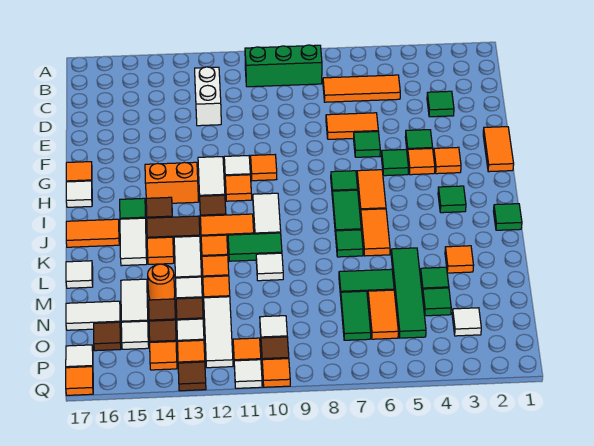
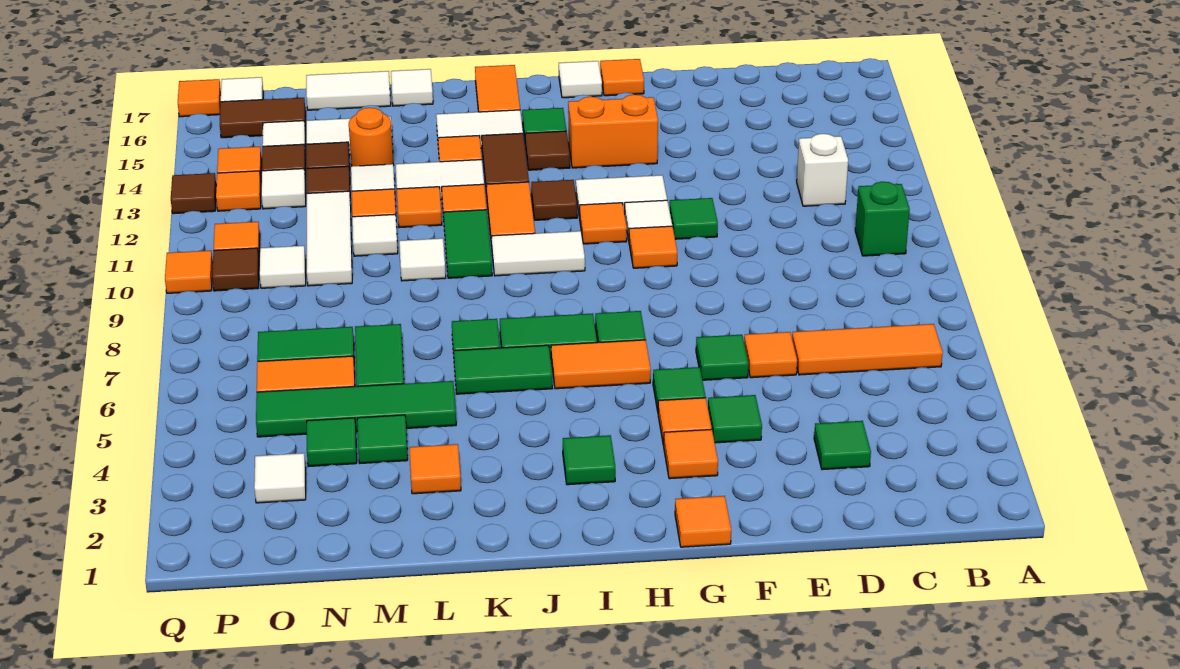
green 1x3 brick [245,45,322,87] -> green 1x1 brick [855,182,910,256]
orange 1x3 tile [323,75,400,102] -> orange 1x3 tile turned to [792,324,943,375]
white 1x2 brick [195,67,221,126] -> white 1x1 brick [797,134,848,206]
orange 1x2 tile [326,113,378,139] -> orange 1x1 tile [744,332,797,378]
orange 1x2 tile [483,127,514,172] -> orange 1x1 tile [675,496,731,547]
orange 1x2 brick [145,162,199,203] -> orange 1x2 brick turned to [568,94,658,168]
green 1x1 tile [493,204,522,230] -> green 1x1 tile moved to [669,198,718,239]
orange 1x2 tile [361,209,390,256] -> green 1x2 tile [454,345,552,394]
white 1x3 tile [204,297,233,368] -> white 1x3 tile turned to [307,191,352,286]
white 1x2 tile [66,301,121,330] -> white 1x2 tile turned to [306,71,391,110]
brown 1x1 tile [94,322,121,351] -> brown 1x2 tile [220,98,306,138]
white 1x1 tile [234,360,262,388] -> white 1x1 tile moved to [352,214,398,256]

